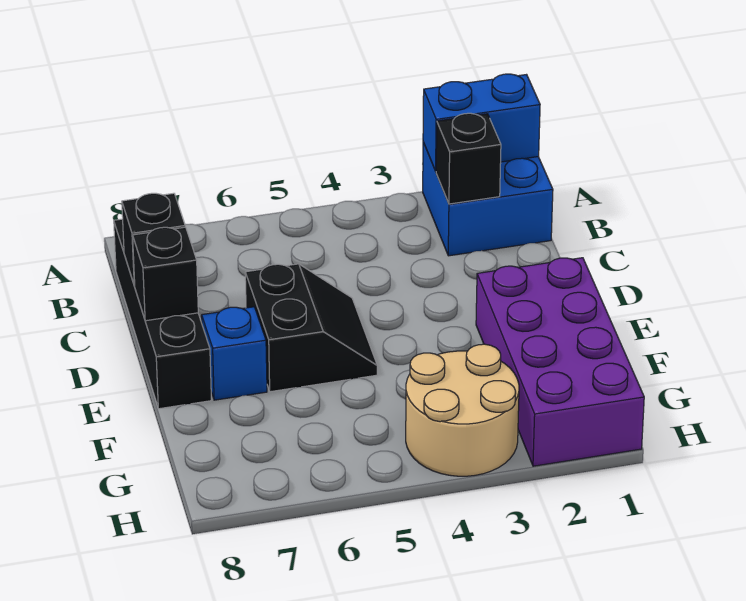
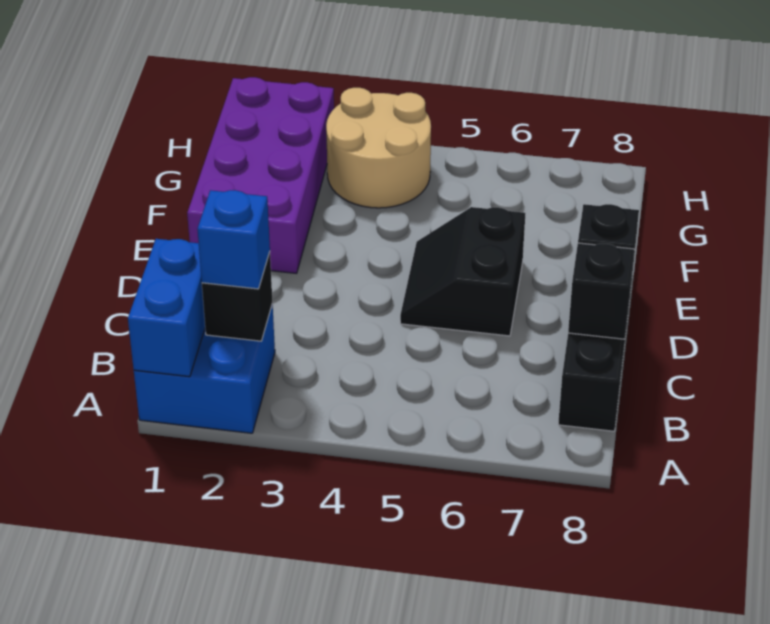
blue 1x2 brick [423,74,540,171] -> blue 1x2 brick turned to [128,239,205,377]
blue 1x1 brick [202,307,267,400] -> blue 1x1 brick moved to [198,190,270,289]

